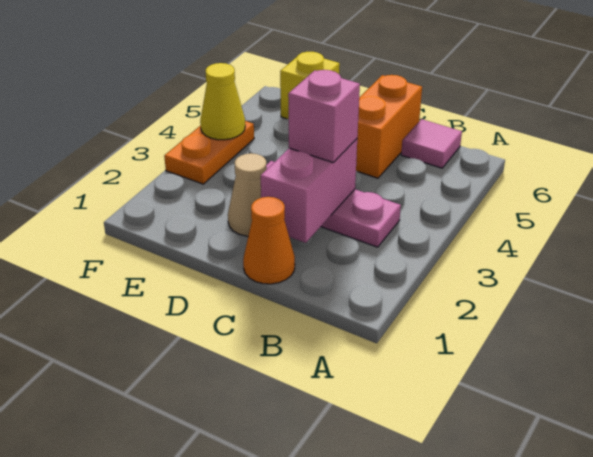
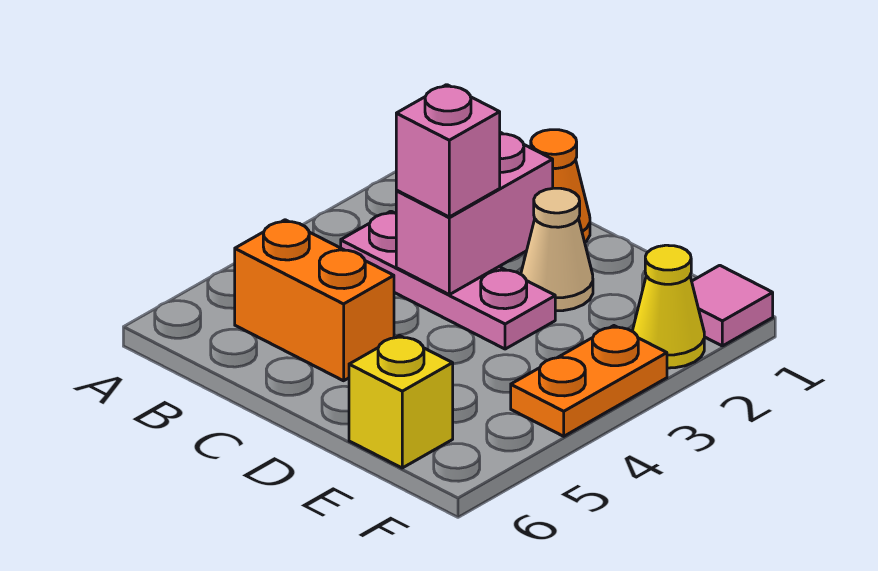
pink 1x1 tile [401,119,462,168] -> pink 1x1 tile moved to [692,265,773,346]
orange 1x2 brick [356,75,422,178] -> orange 1x2 brick turned to [235,220,394,381]
yellow 1x1 cone [200,63,245,140] -> yellow 1x1 cone moved to [632,245,704,368]

